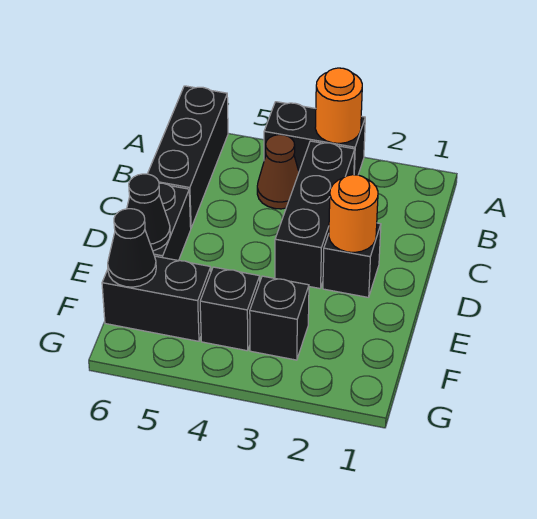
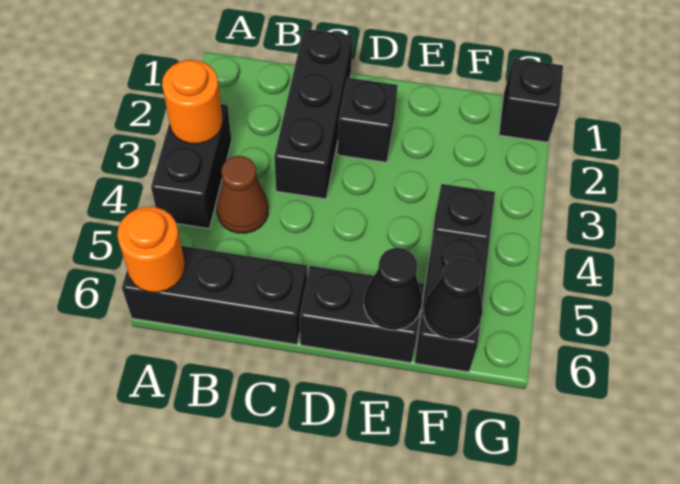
black 1x3 brick [275,141,355,288] -> black 1x3 brick turned to [274,29,353,199]
orange 1x1 round brick [329,175,378,252] -> orange 1x1 round brick moved to [117,207,185,292]
black 1x1 brick [250,276,309,360] -> black 1x1 brick moved to [499,58,563,142]

